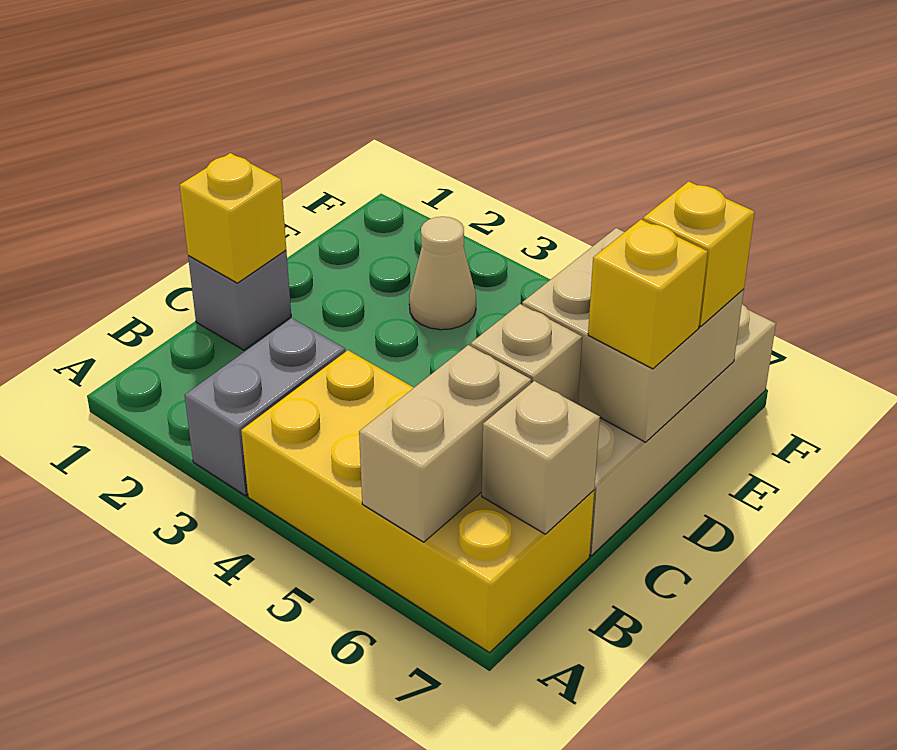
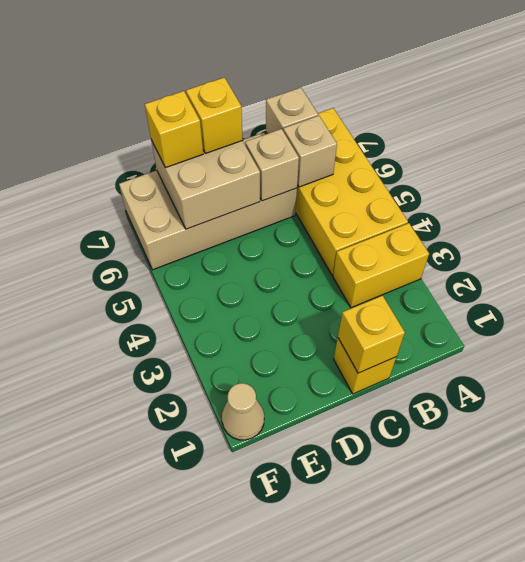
grey 1x2 brick [185,318,345,496] -> yellow 1x2 brick [333,223,429,308]
tan 1x2 brick [359,345,531,542] -> tan 1x1 brick [283,116,337,187]
grey 1x1 brick [188,250,291,350] -> yellow 1x1 brick [334,338,396,394]
tan 1x1 cone [409,217,476,330] -> tan 1x1 cone moved to [222,383,264,440]

